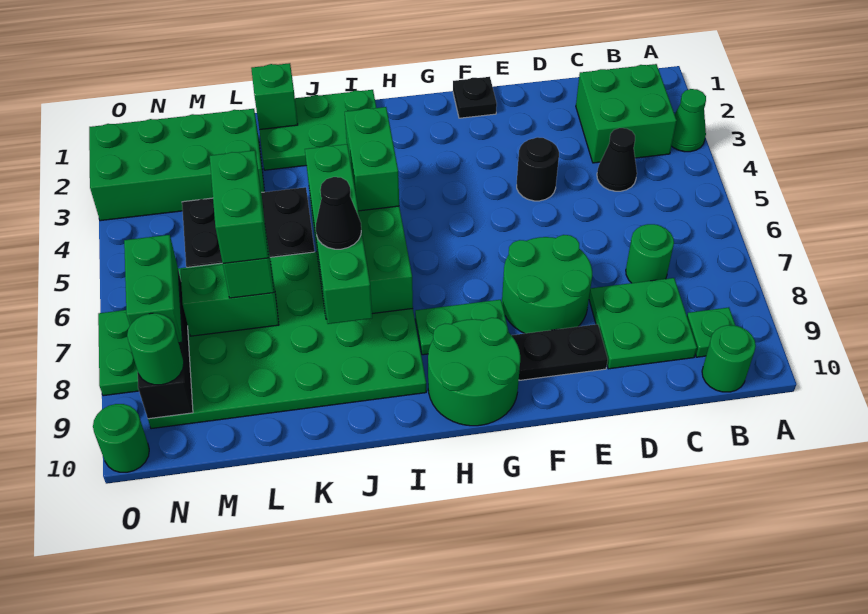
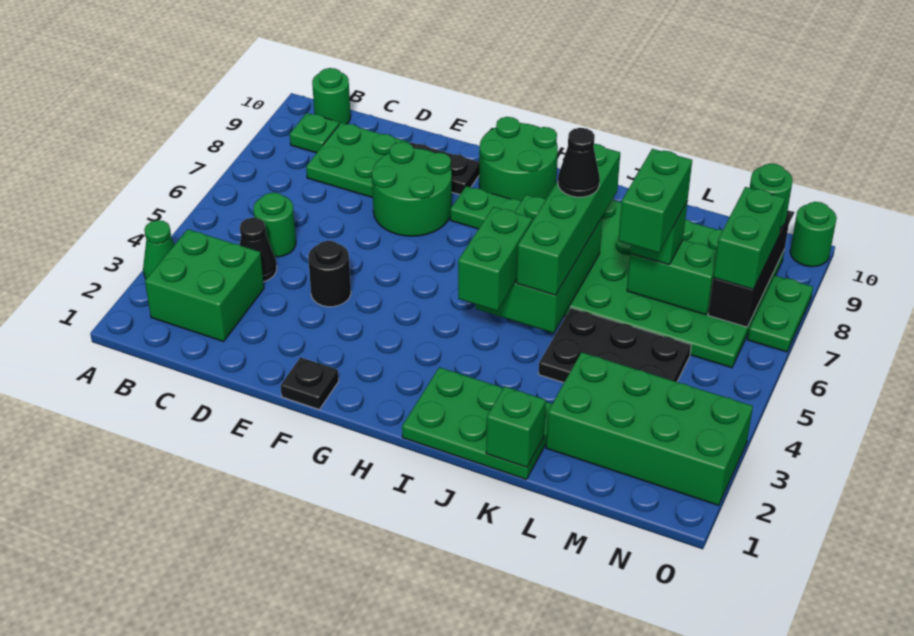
green 1x1 round brick [626,224,674,283] -> green 1x1 round brick moved to [253,193,296,257]

